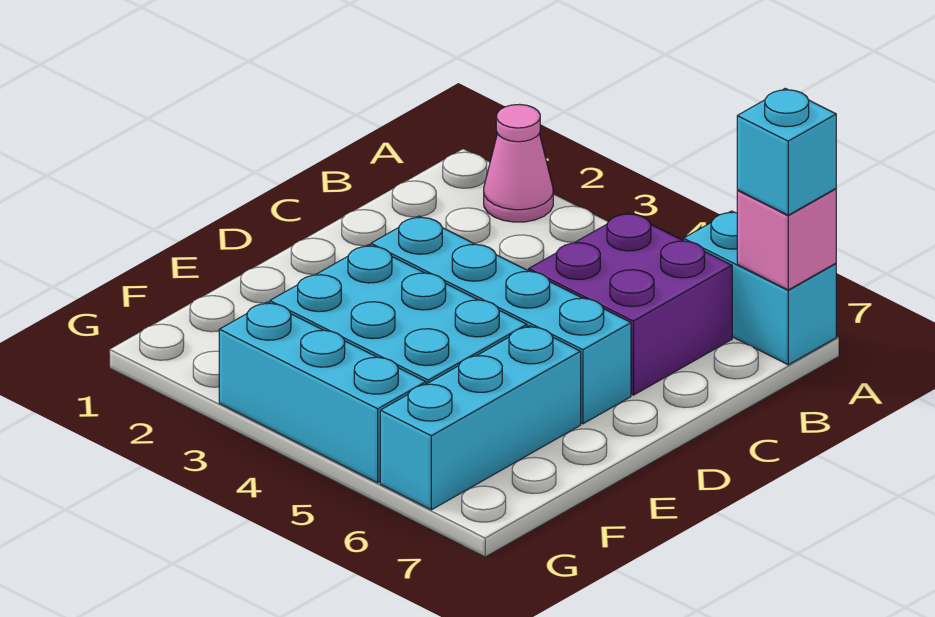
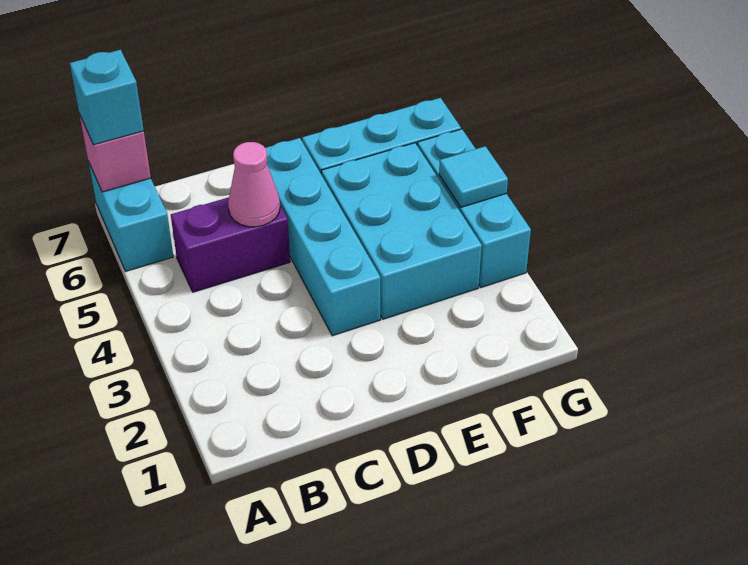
pink 1x1 cone [484,104,553,222] -> pink 1x1 cone moved to [228,142,280,227]
purple 2x2 brick [529,213,732,395] -> purple 1x2 brick [171,197,290,292]
none -> cyan 1x1 tile [439,146,508,207]

